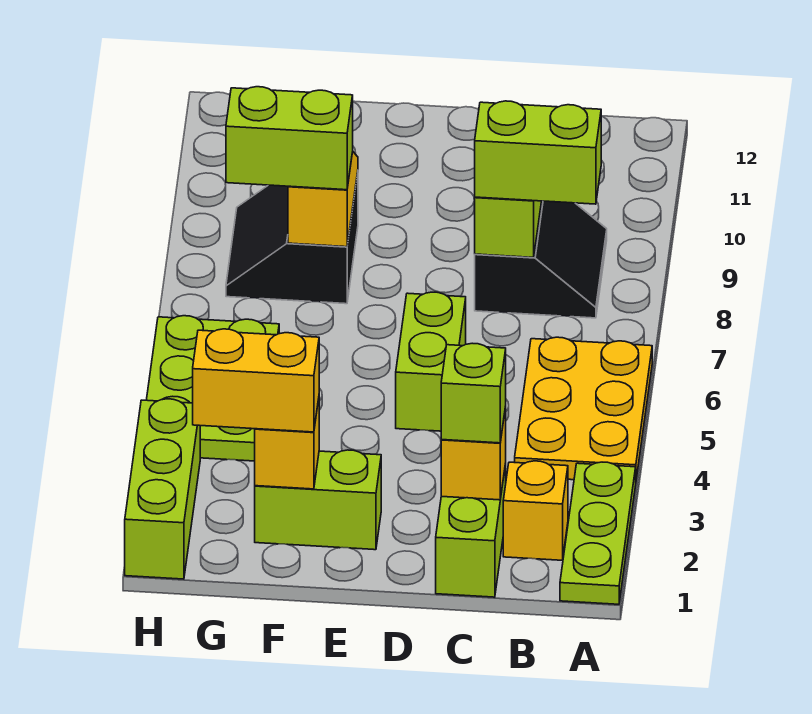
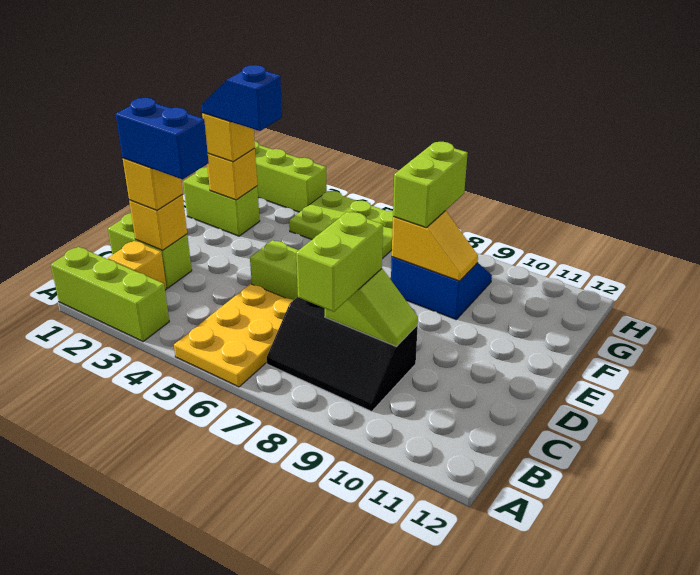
lime 1x3 plate [560,462,636,604] -> lime 1x3 brick [51,247,169,342]
yellow 2x3 plate [515,337,652,480] -> yellow 2x3 plate turned to [174,284,293,387]
black 2x2 slope [475,201,607,318] -> black 2x3 slope [267,297,418,411]
lime 1x1 brick [441,343,506,443] -> yellow 1x1 brick [123,158,183,210]
none -> blue 1x2 brick [116,98,209,179]
lime 1x2 brick [255,450,381,550] -> lime 1x2 brick turned to [183,167,260,236]
yellow 1x2 brick [193,329,319,432] -> yellow 1x1 brick [202,113,255,162]
none -> blue 1x2 slope [201,65,282,131]
black 2x2 slope [226,172,358,304] -> blue 2x2 slope [391,257,492,319]

